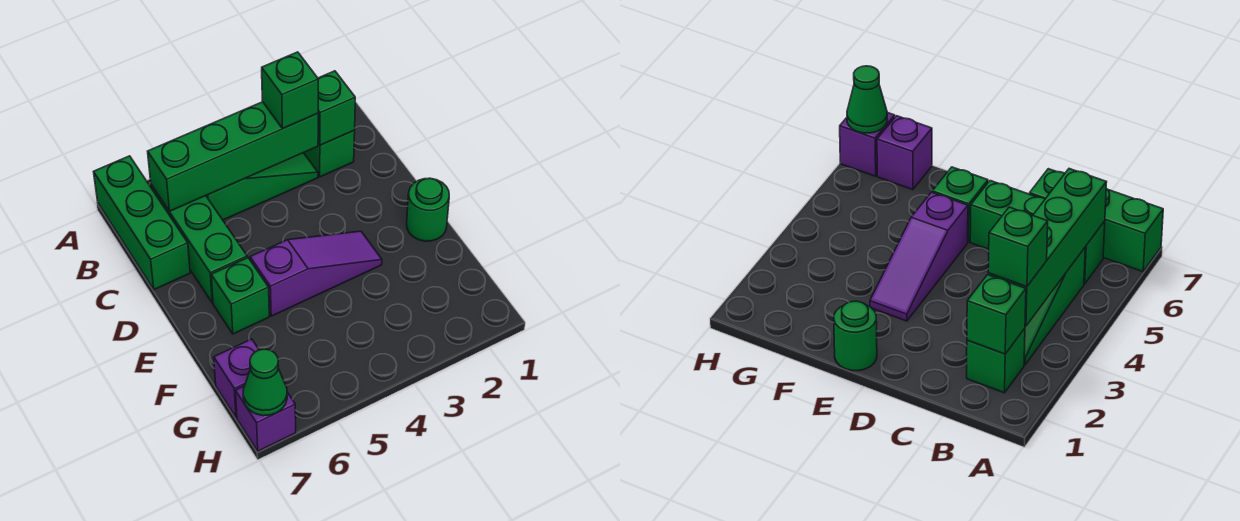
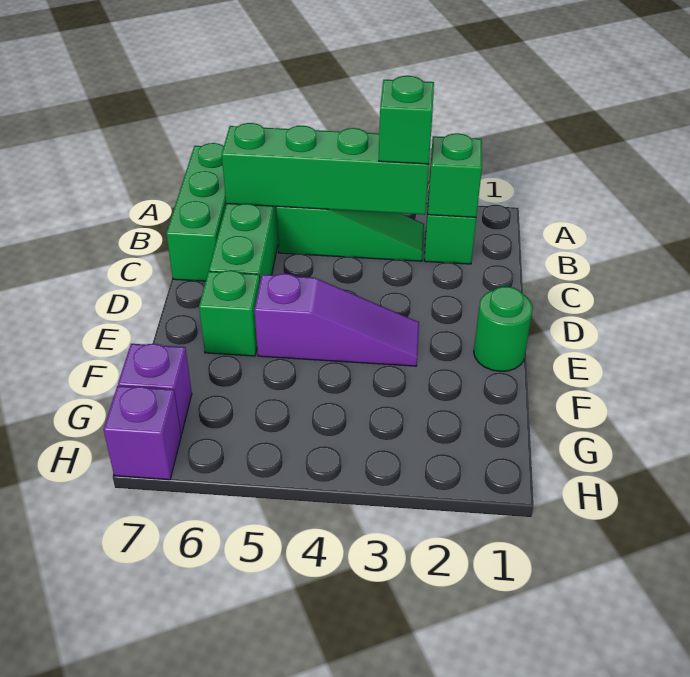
green 1x1 cone [243,349,287,416] -> none

